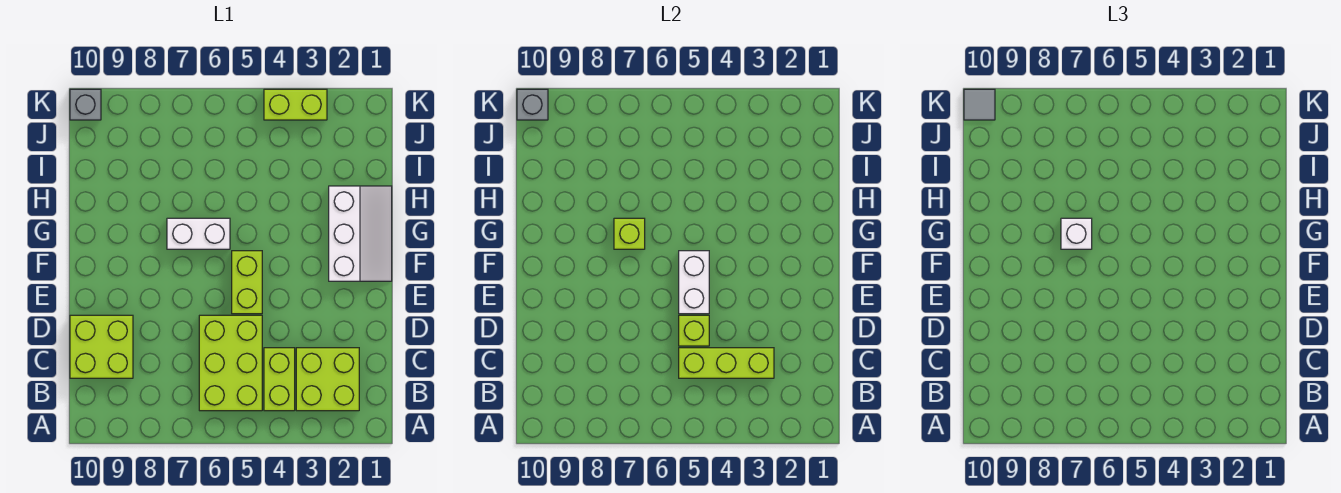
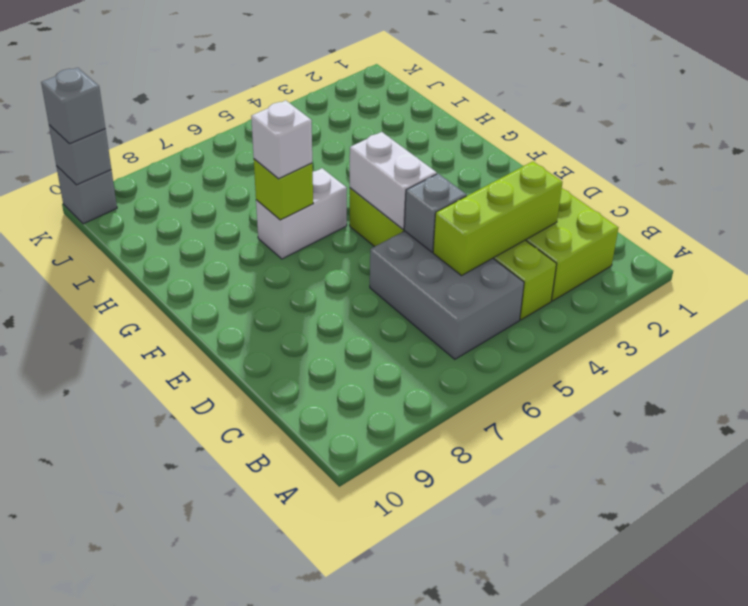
lime 2x3 brick [199,315,262,411] -> grey 2x3 brick [370,231,524,359]
lime 2x2 brick [70,315,133,378] -> none
lime 1x1 brick [679,315,709,346] -> grey 1x1 brick [404,174,466,252]
white 2x3 slope [329,186,392,281] -> none
lime 1x2 brick [264,89,327,120] -> none
grey 1x1 tile [964,89,995,120] -> grey 1x1 brick [41,68,105,143]

